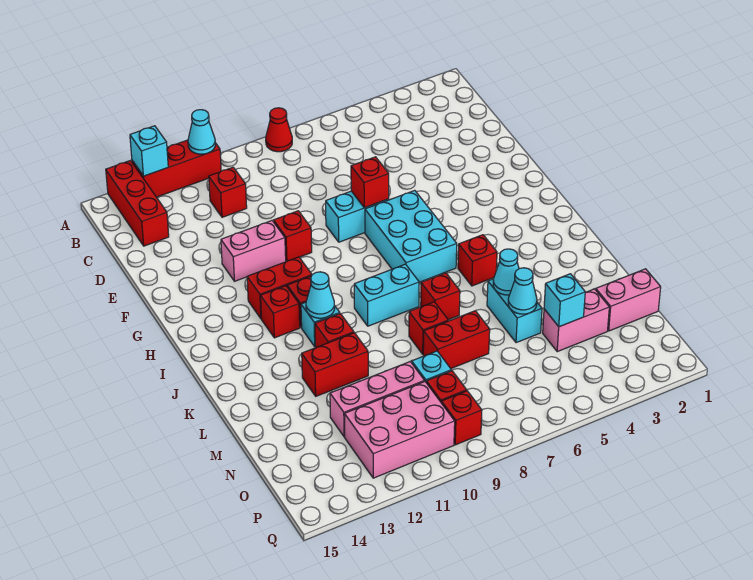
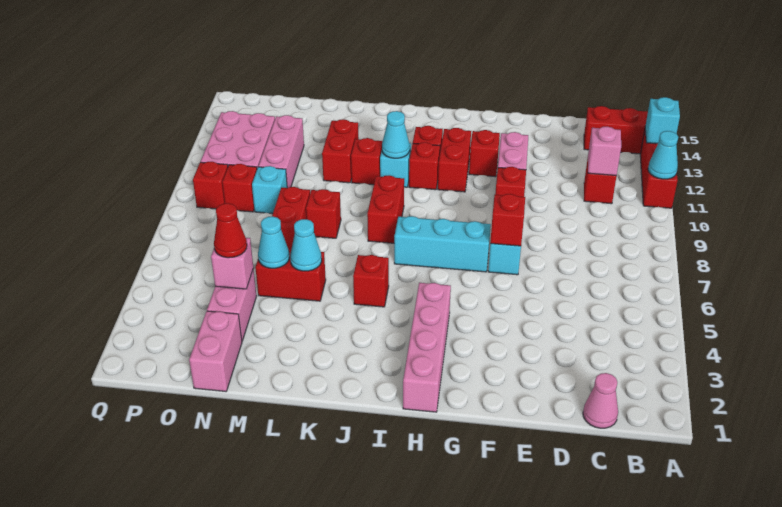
red 1x1 cone [266,108,292,152] -> red 1x1 cone moved to [214,203,247,258]
none -> pink 1x1 cone [583,373,618,428]
none -> pink 1x1 brick [588,127,621,176]
cyan 2x3 brick [365,190,457,282] -> cyan 1x3 brick [394,216,491,272]
none -> pink 1x4 brick [403,283,451,412]
cyan 1x2 brick [354,264,419,326] -> red 1x2 brick [367,175,404,243]
red 1x1 brick [421,273,460,320] -> red 1x1 brick moved to [469,130,500,177]
cyan 1x2 brick [487,279,542,343] -> red 1x2 brick [255,249,326,301]
cyan 1x1 brick [544,274,586,327] -> pink 1x1 brick [211,238,253,289]

